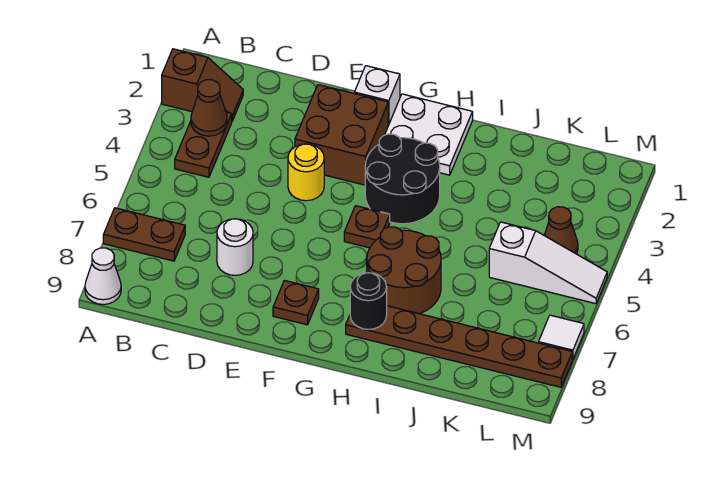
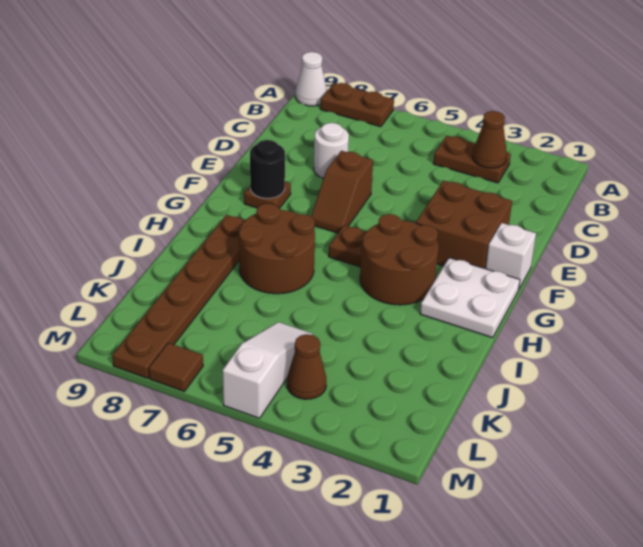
brown 1x2 slope [162,49,243,121] -> brown 1x2 slope moved to [311,151,373,233]
brown 1x2 plate [103,208,185,261] -> brown 1x2 plate turned to [320,83,394,127]
yellow 1x1 round brick [288,144,324,201] -> none
black 2x2 round brick [365,134,440,224] -> brown 2x2 round brick [360,214,438,305]
black 1x1 round brick [350,273,387,329] -> black 1x1 round brick moved to [250,140,285,198]
white 1x3 slope [489,222,607,304] -> white 1x3 slope turned to [222,322,313,418]
white 1x1 tile [538,315,584,359] -> brown 1x1 tile [149,343,203,391]

